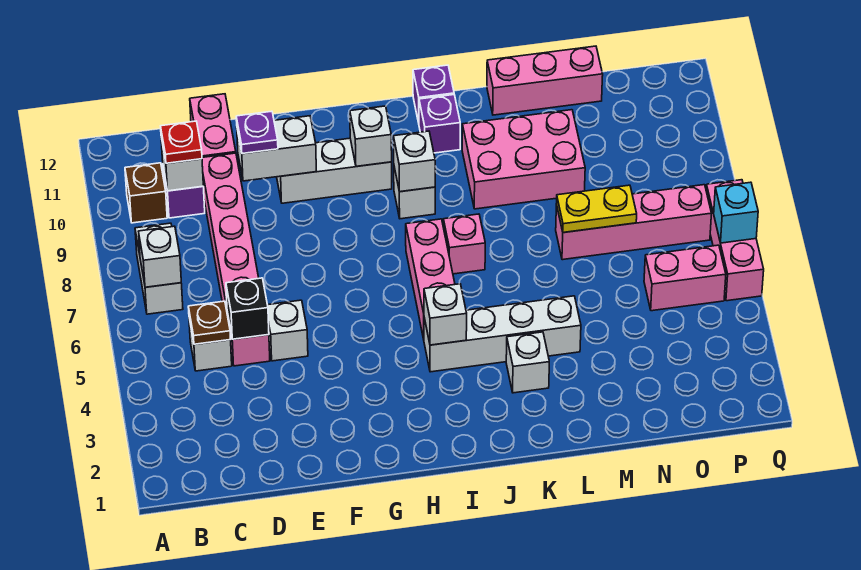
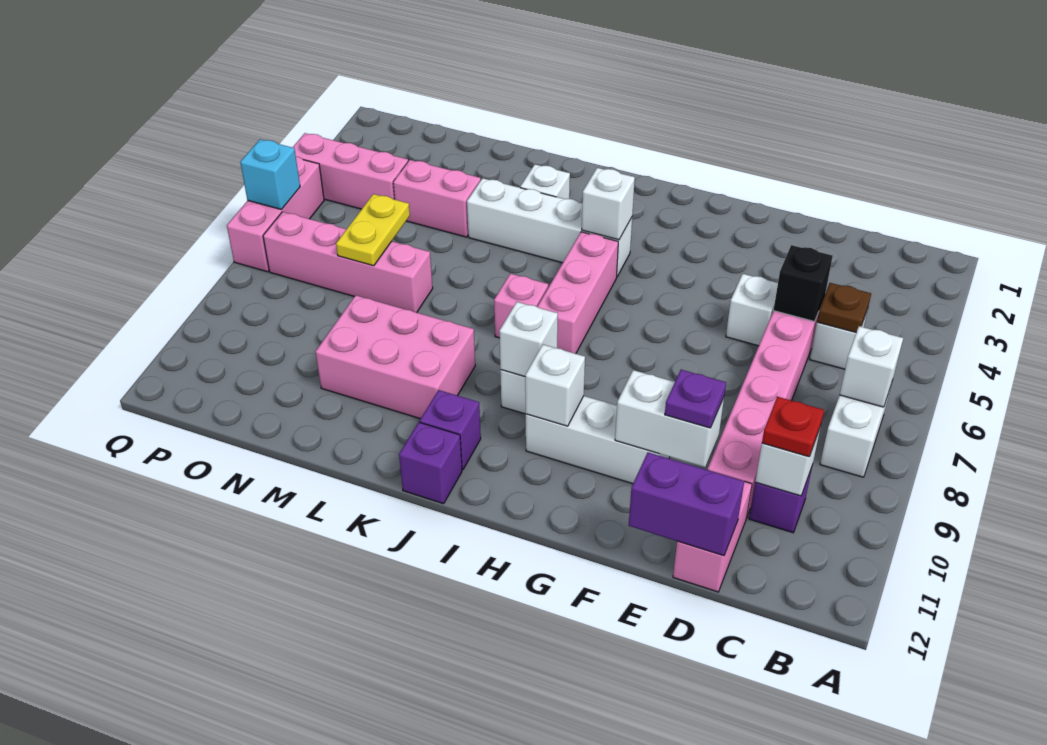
brown 1x1 brick [125,163,167,223] -> none
none -> purple 1x2 brick [629,452,744,556]
pink 1x3 brick [487,46,603,115] -> pink 1x3 brick moved to [293,133,408,209]
yellow 1x2 plate [557,185,637,233] -> yellow 1x2 plate turned to [336,194,410,266]
pink 1x2 brick [644,245,726,311] -> pink 1x2 brick moved to [393,160,481,237]

